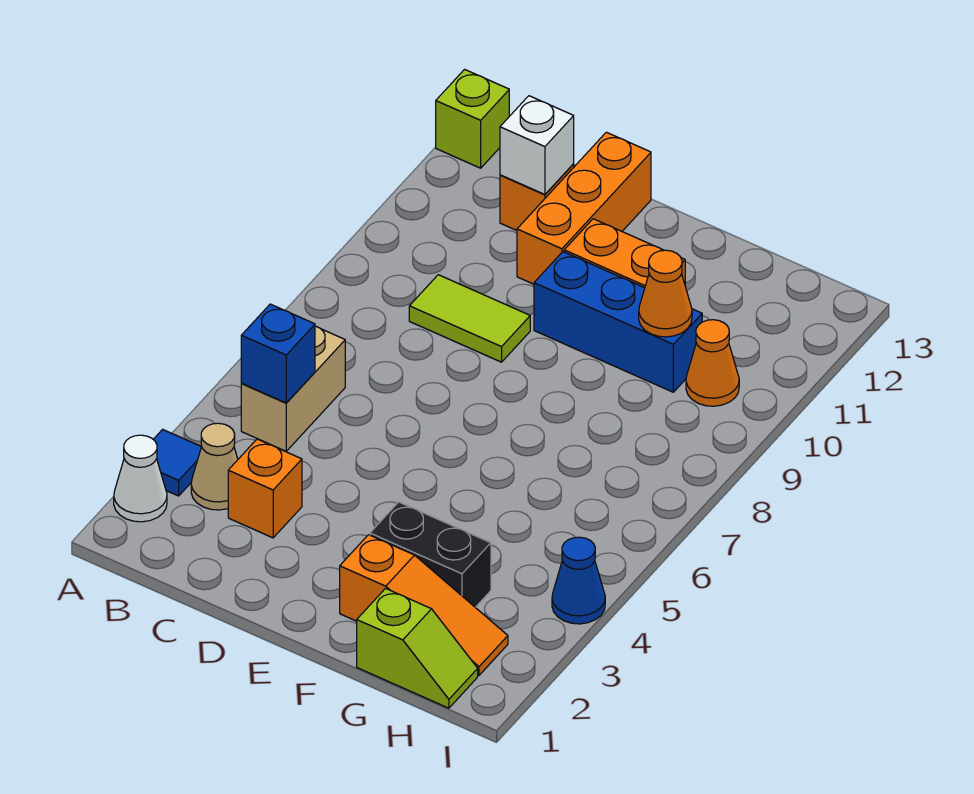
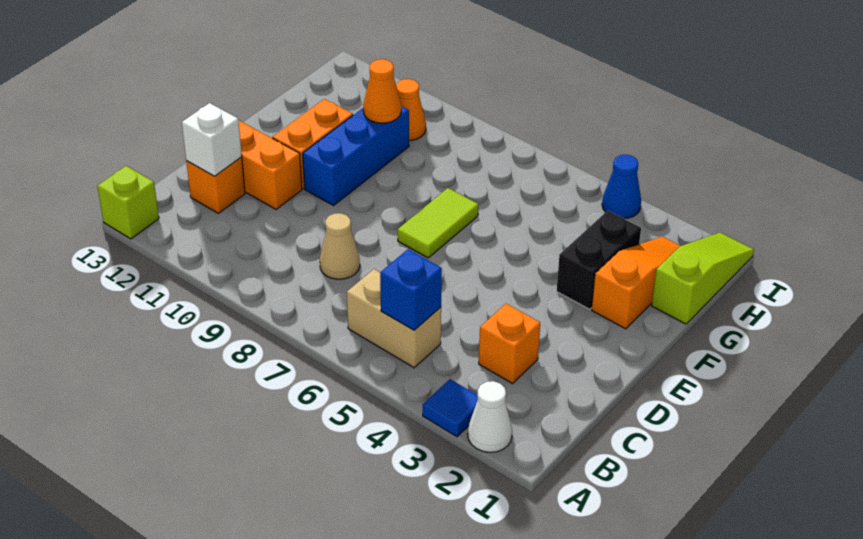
tan 1x1 cone [191,423,238,510] -> tan 1x1 cone moved to [320,213,360,279]
lime 1x2 tile [409,275,530,362] -> lime 1x2 tile moved to [398,188,479,258]
lime 1x2 slope [357,588,478,708] -> lime 1x3 slope [652,233,754,324]

